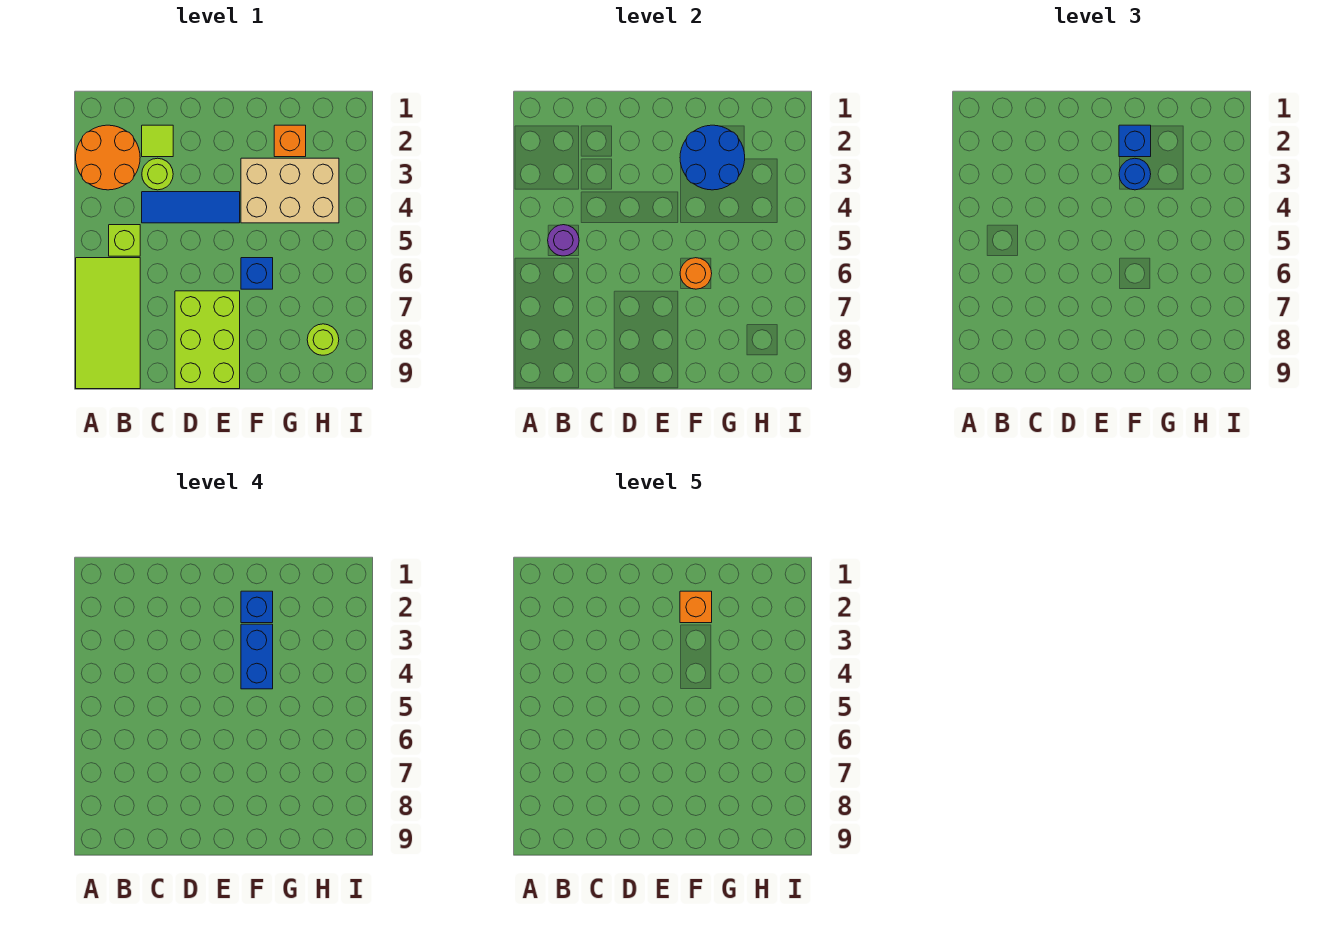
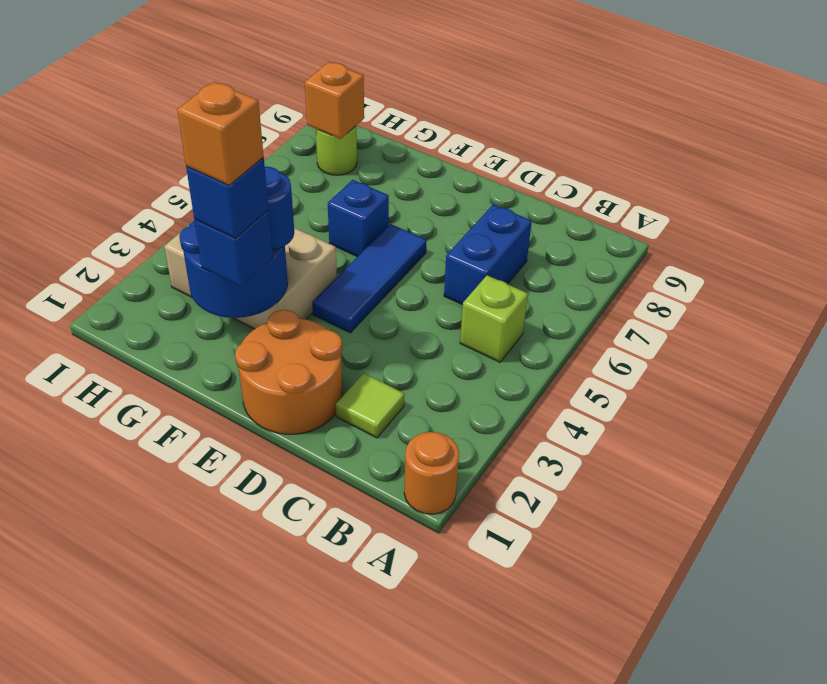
orange 2x2 round brick [76,125,140,190] -> orange 2x2 round brick moved to [235,310,343,434]
lime 2x4 tile [76,258,140,389] -> none
purple 1x1 round brick [548,225,579,256] -> none
lime 1x1 round brick [142,158,173,190] -> none
blue 1x3 tile [142,192,240,223] -> blue 1x3 tile turned to [312,224,427,333]
lime 2x3 brick [175,291,240,389] -> none
blue 1x2 brick [241,624,273,689] -> blue 1x2 brick moved to [444,205,532,305]
orange 1x1 round brick [680,258,712,289] -> orange 1x1 round brick moved to [404,432,459,514]
orange 1x1 brick [274,125,306,157] -> orange 1x1 brick moved to [305,62,364,139]

